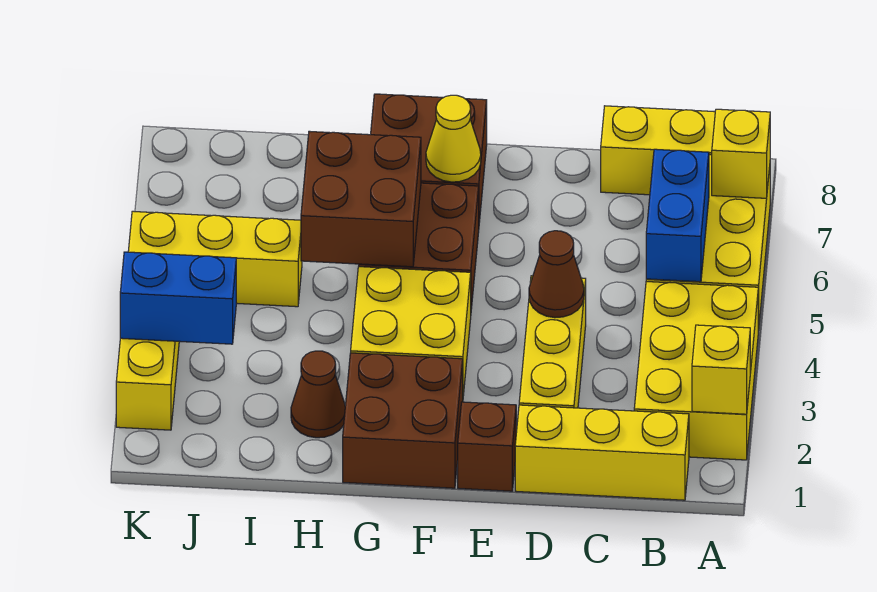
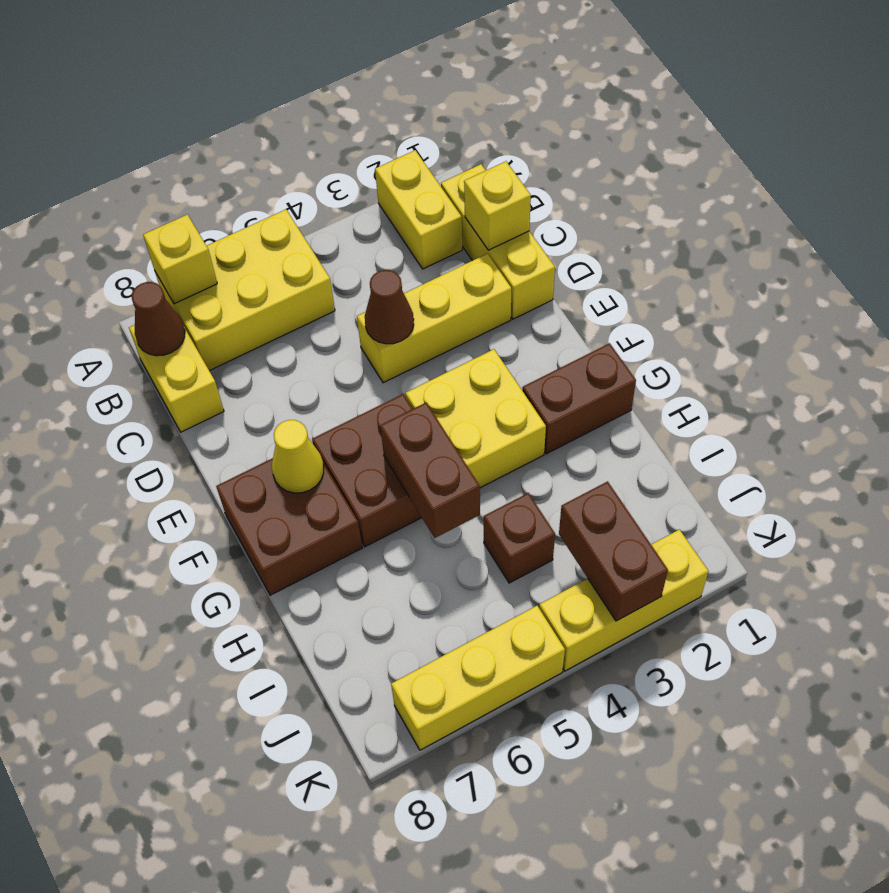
yellow 2x3 brick [634,282,758,460] -> yellow 1x2 brick [375,150,462,269]
yellow 1x1 brick [692,325,750,414] -> yellow 1x1 brick moved to [464,161,531,250]
blue 1x2 brick [646,149,709,282] -> none
brown 1x1 brick [458,402,516,491] -> brown 1x1 brick moved to [484,493,555,583]
brown 2x2 brick [343,353,463,488] -> brown 1x2 brick [522,343,636,454]
brown 2x2 brick [301,131,421,267] -> brown 1x2 brick [380,403,480,538]
brown 1x1 cone [291,351,345,438] -> brown 1x1 cone moved to [132,282,185,356]
yellow 1x3 brick [128,211,302,307] -> yellow 1x3 brick turned to [391,606,565,750]
blue 1x2 brick [120,252,236,344] -> brown 1x2 brick [559,481,668,621]

